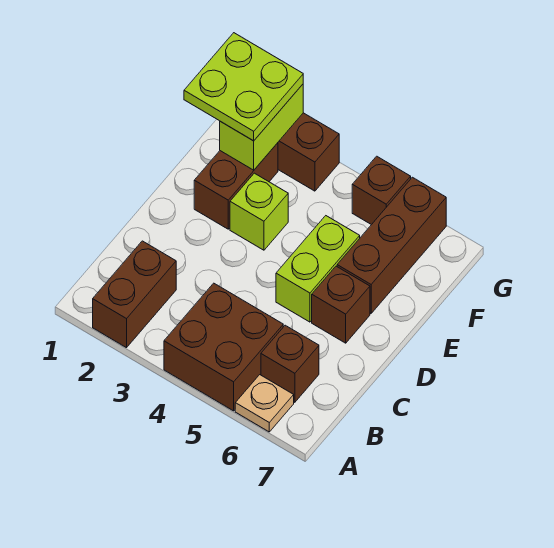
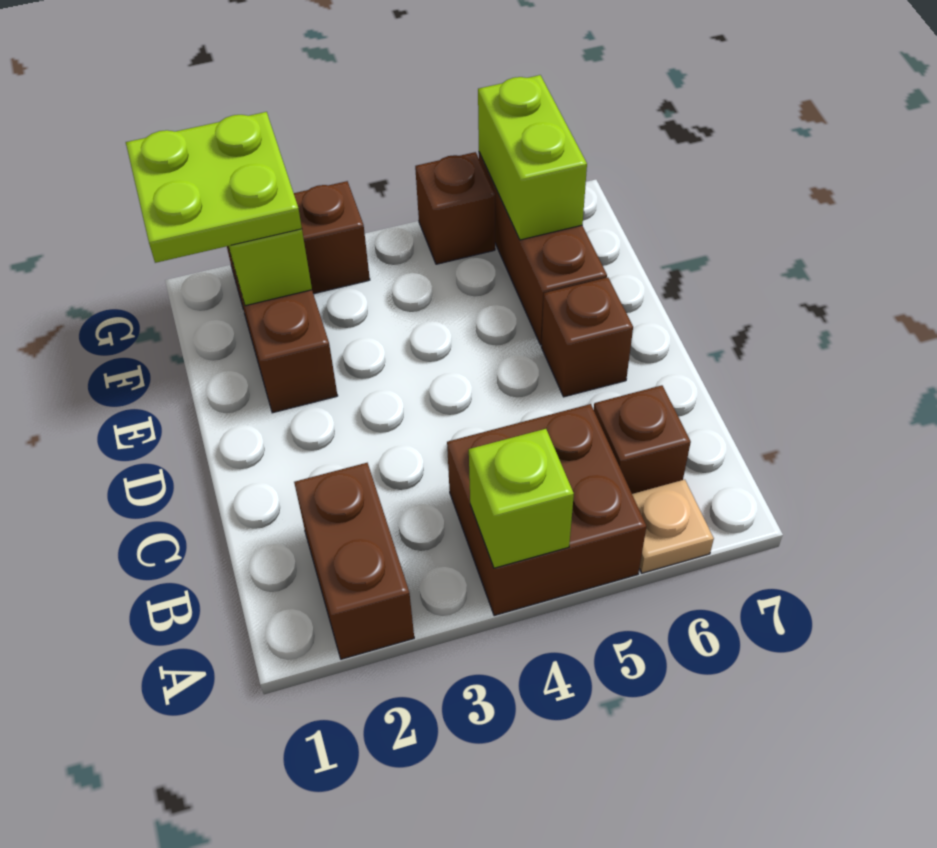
lime 1x2 brick [276,216,360,322] -> lime 1x2 brick moved to [478,75,587,240]
lime 1x1 brick [230,173,288,250] -> lime 1x1 brick moved to [469,429,574,568]

